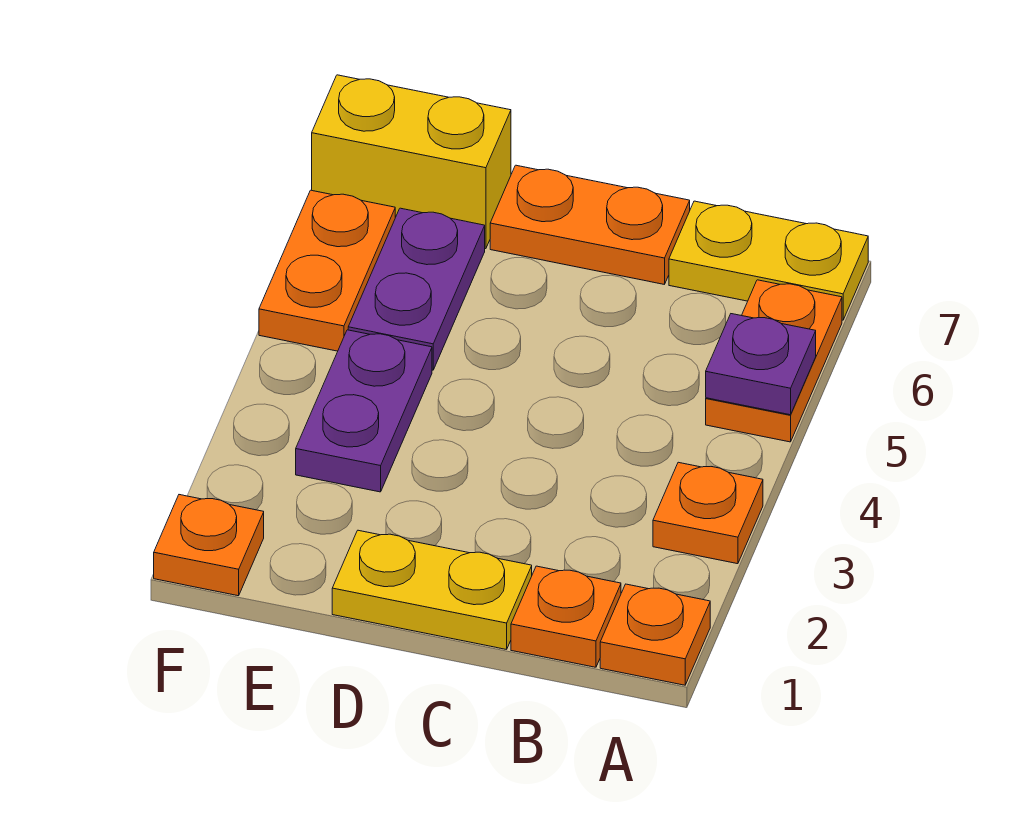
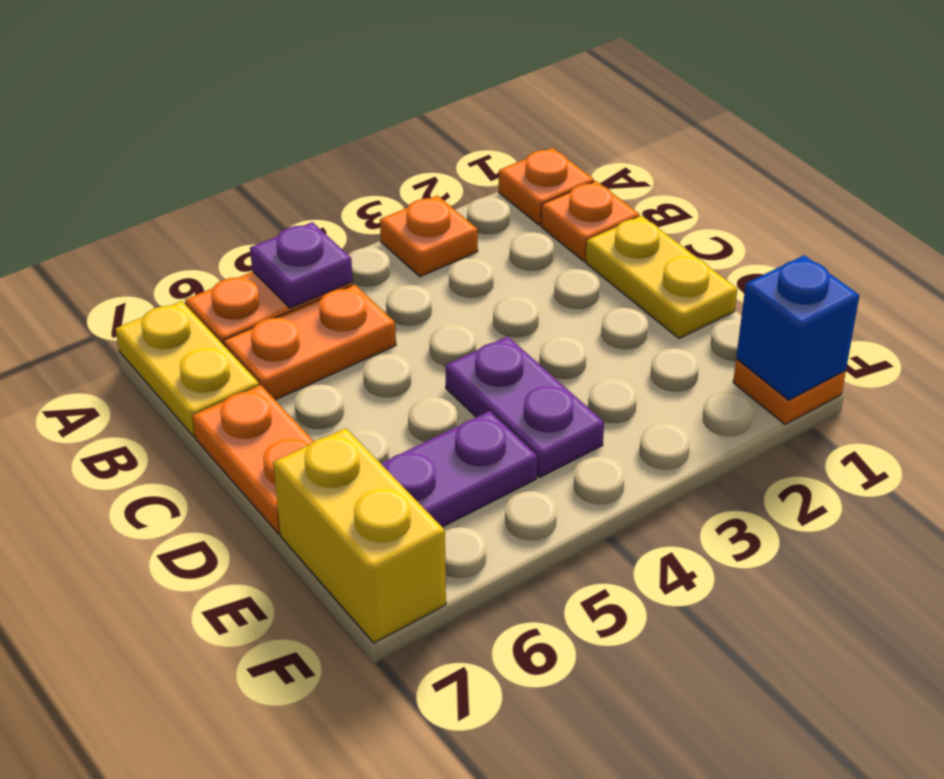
purple 1x2 plate [296,330,432,492] -> purple 1x2 plate turned to [445,336,604,477]
none -> blue 1x1 brick [736,255,860,400]
orange 1x2 plate [259,190,395,351] -> orange 1x2 plate moved to [224,284,396,400]

